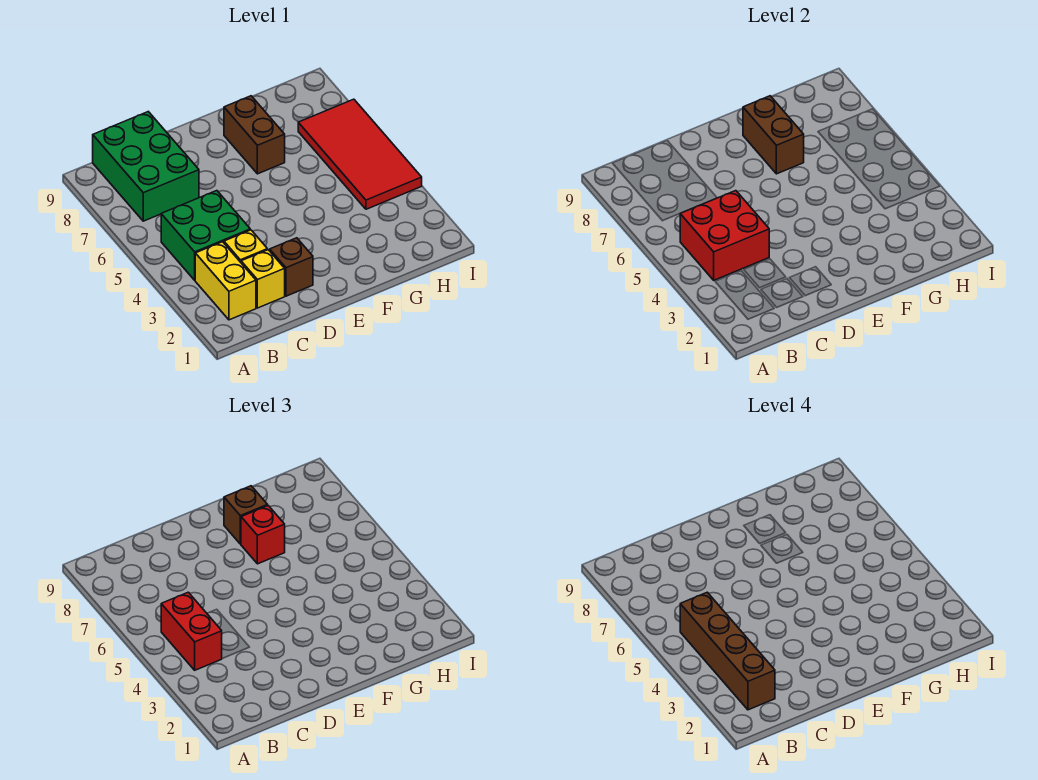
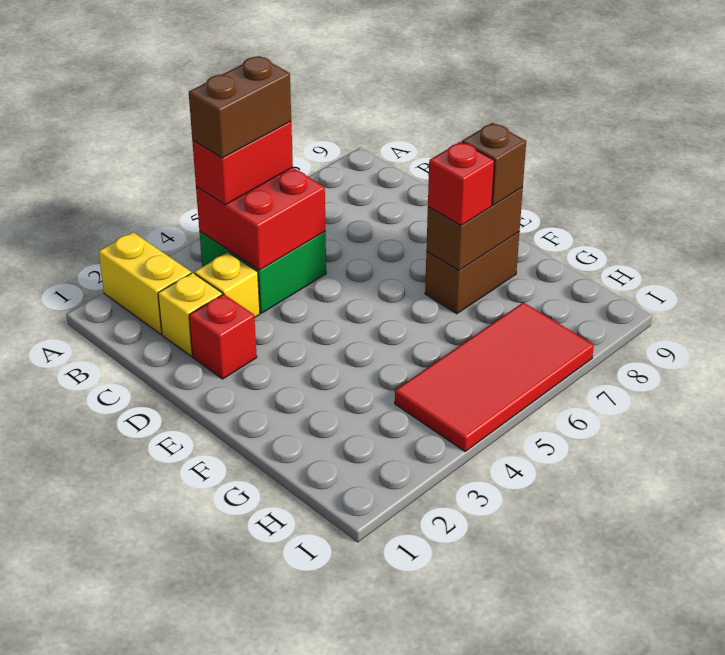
yellow 1x2 brick [195,242,256,320] -> yellow 1x2 brick turned to [99,232,191,334]
brown 1x4 brick [680,592,775,710] -> brown 1x2 brick [189,56,291,158]
green 2x3 brick [93,112,199,221] -> none
brown 1x1 brick [270,238,313,296] -> red 1x1 brick [189,294,257,379]

